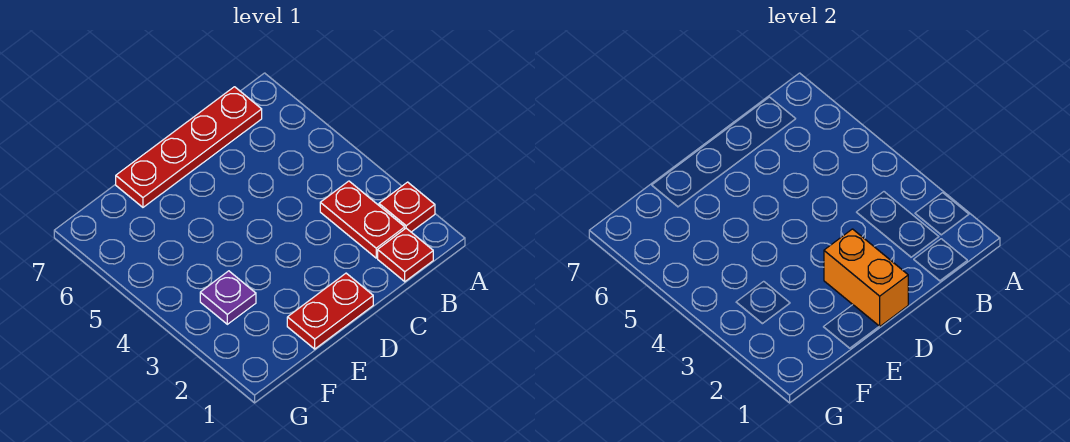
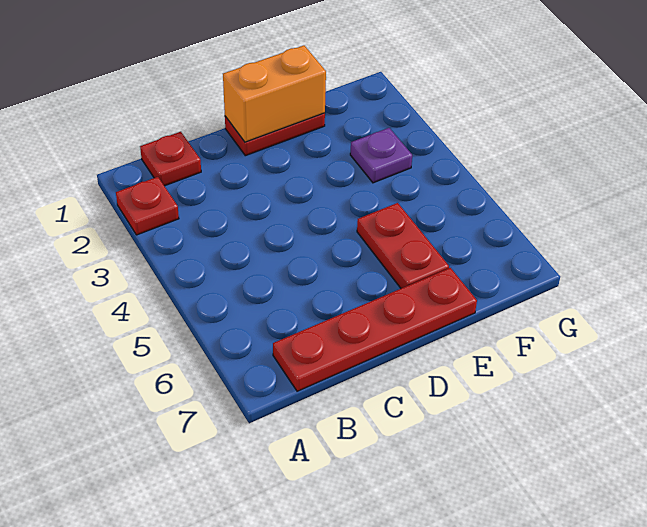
red 1x2 plate [320,181,405,258] -> red 1x2 plate moved to [357,203,449,288]
orange 1x2 brick [824,229,908,326] -> orange 1x2 brick turned to [223,45,326,142]

